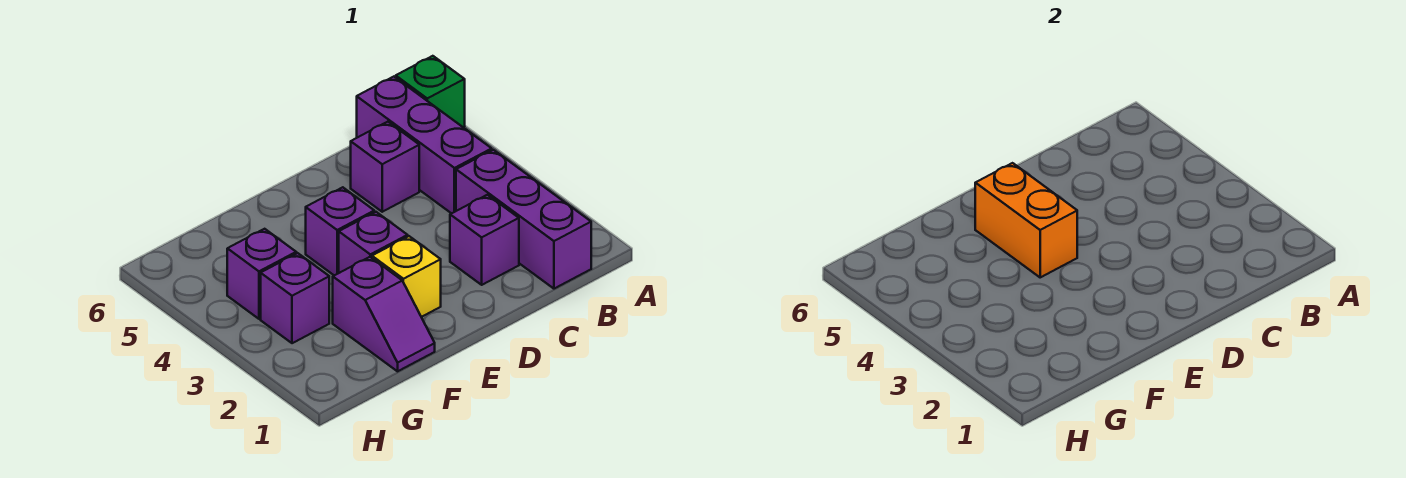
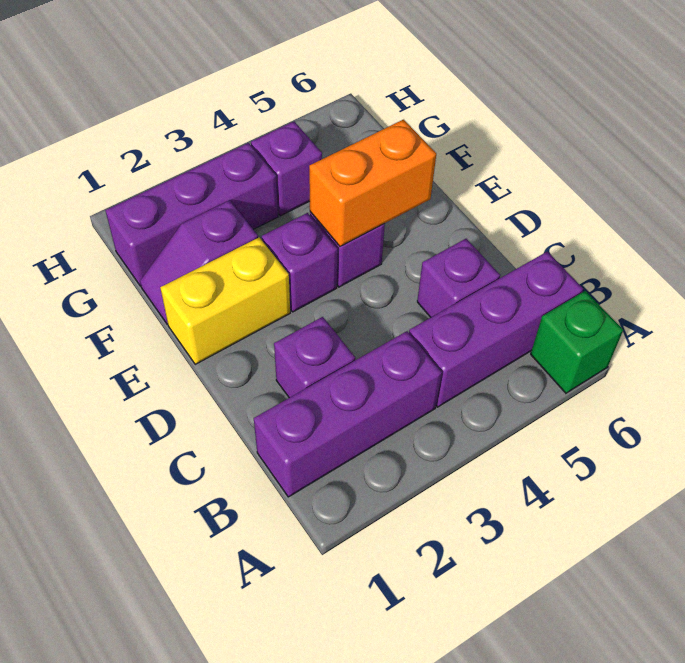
yellow 1x1 brick [372,236,441,317] -> yellow 1x2 brick [160,237,290,364]
purple 1x1 brick [261,253,329,343] -> purple 1x3 brick [105,143,278,286]

